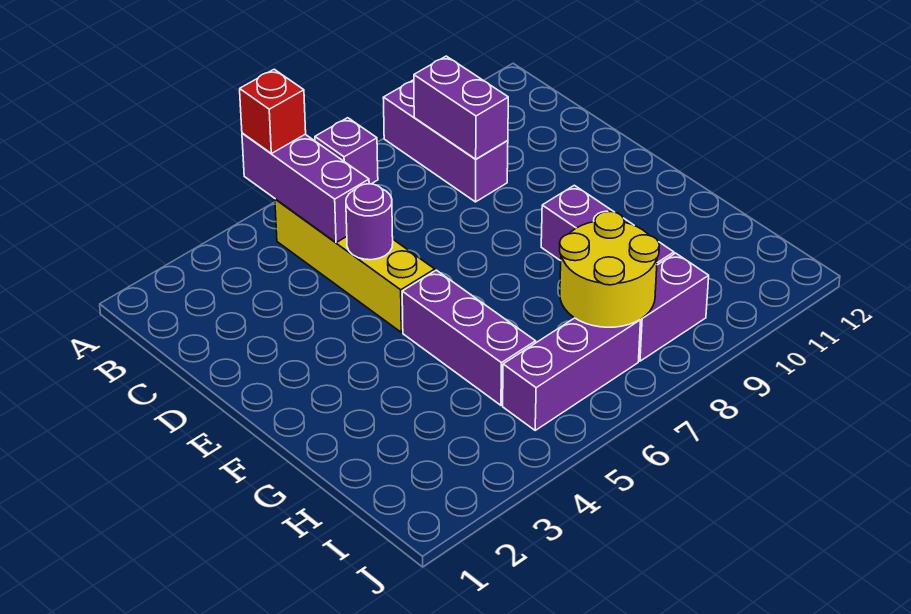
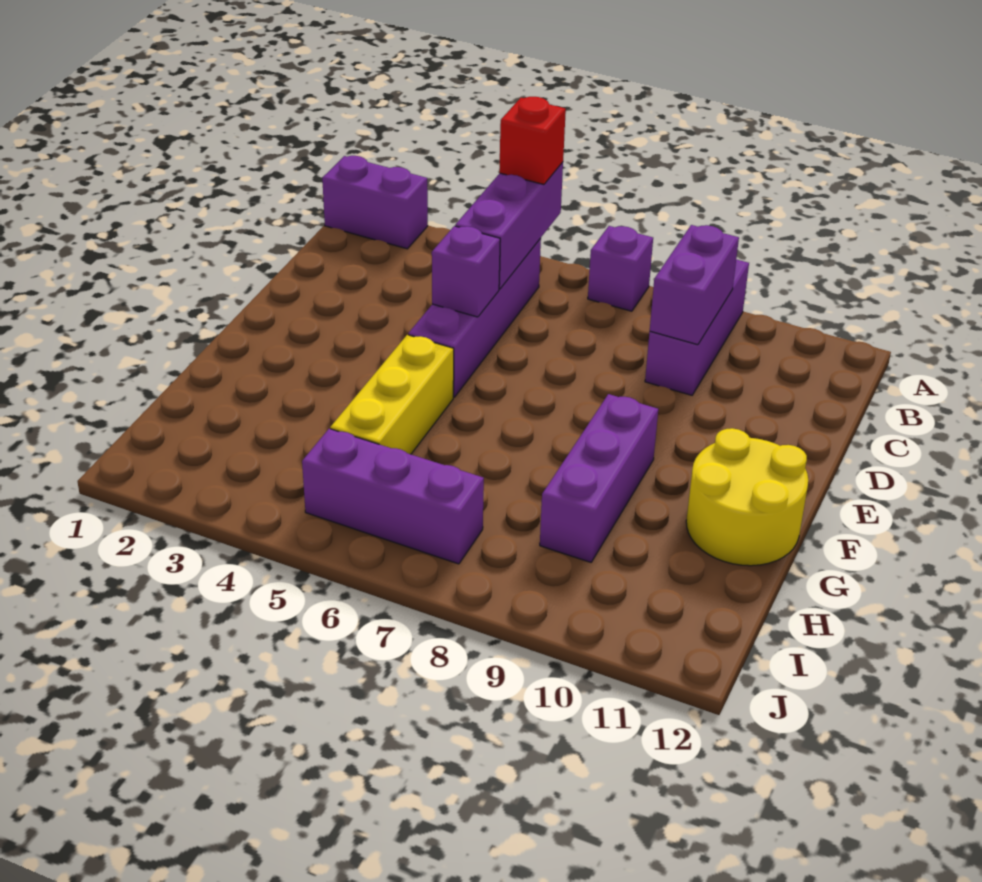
yellow 1x4 brick [275,199,435,332] -> purple 1x4 brick [408,238,541,397]
purple 1x1 round brick [346,184,393,260] -> purple 1x1 brick [432,226,500,317]
purple 1x3 brick [402,270,536,405] -> yellow 1x3 brick [330,335,454,454]
yellow 2x2 round brick [560,211,659,327] -> yellow 2x2 round brick moved to [686,428,808,566]
purple 1x2 brick [639,253,709,361] -> purple 1x2 brick moved to [322,156,428,249]

